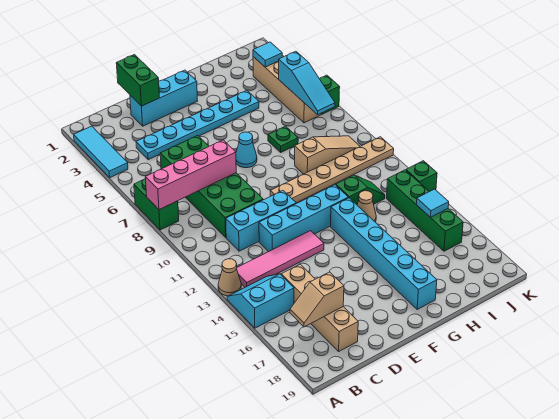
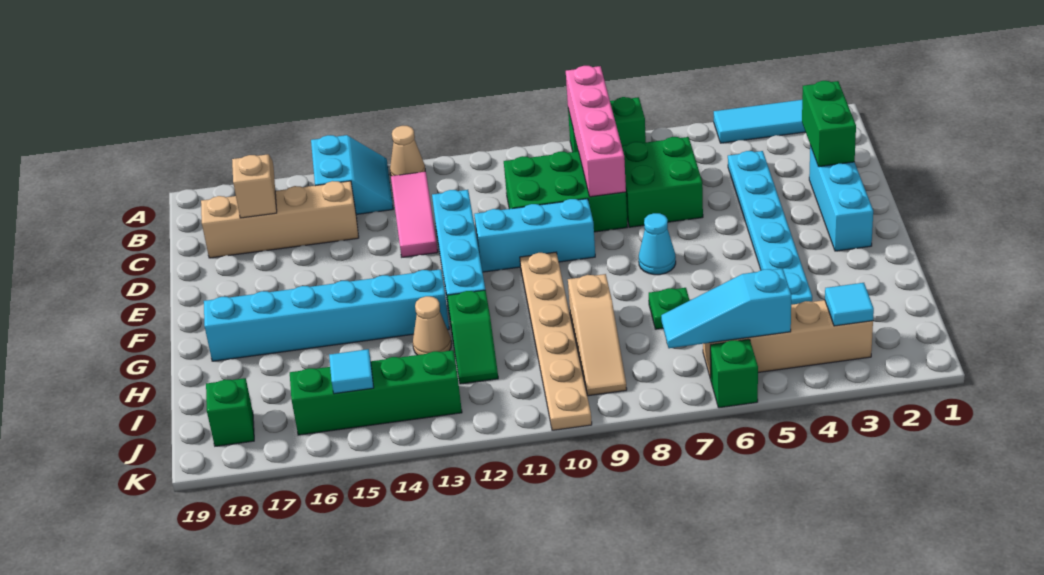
pink 1x4 tile [236,231,324,287] -> pink 1x3 tile [391,172,438,257]
cyan 1x3 brick [226,191,296,251] -> cyan 1x3 brick turned to [474,199,595,272]
green 1x2 brick [116,55,159,106] -> green 1x2 brick turned to [802,81,856,167]
green 1x1 brick [406,161,437,192] -> green 1x1 brick moved to [206,378,254,446]

